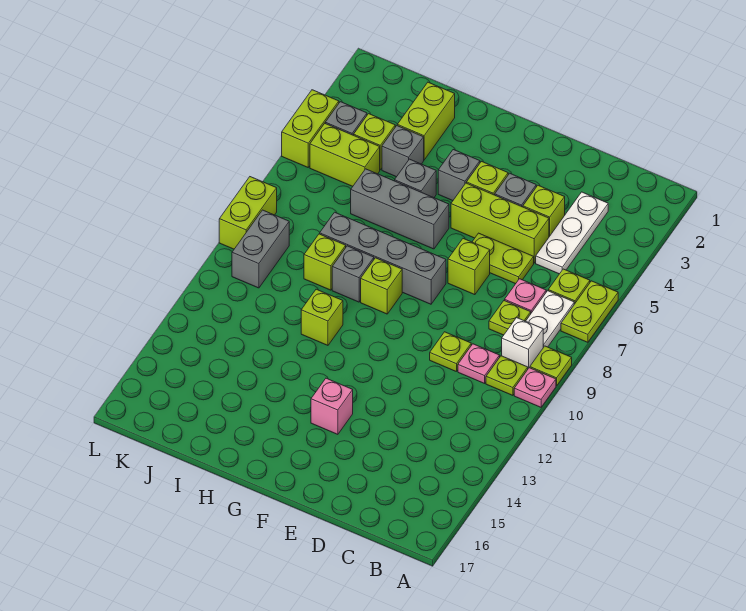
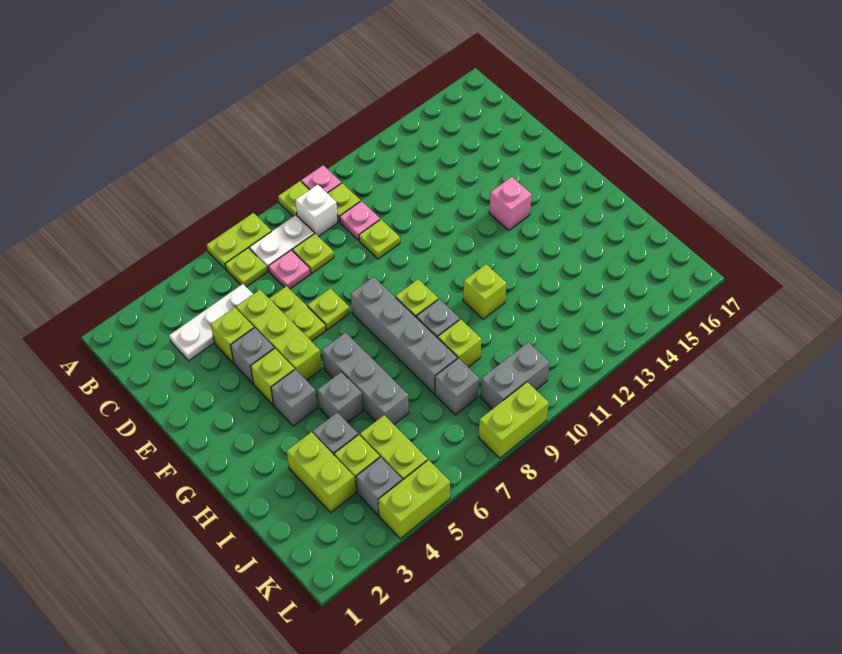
lime 1x1 brick [448,239,490,295] -> lime 1x1 plate [308,288,350,330]
lime 1x2 brick [397,82,455,160] -> lime 1x2 brick turned to [287,432,355,512]
none -> grey 1x1 brick [435,358,479,415]

